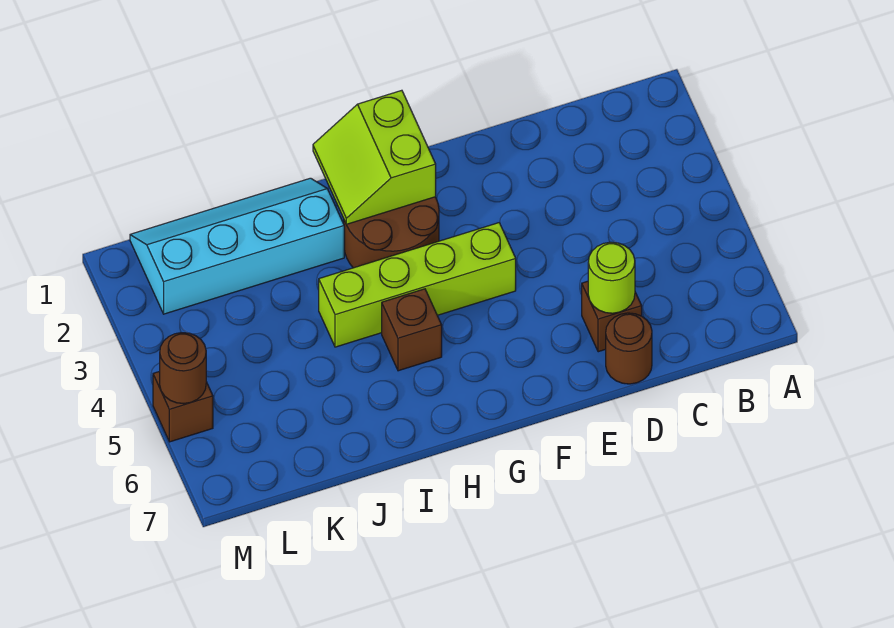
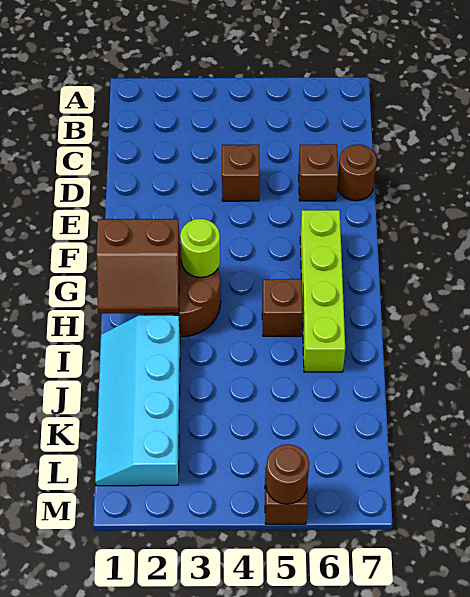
none -> brown 1x1 brick [222,145,260,201]
lime 1x1 round brick [588,242,635,313] -> lime 1x1 round brick moved to [180,219,220,278]
lime 1x4 brick [319,223,516,347] -> lime 1x4 brick moved to [300,210,345,372]
lime 2x2 slope [313,90,436,224] -> brown 2x2 slope [96,219,180,314]

